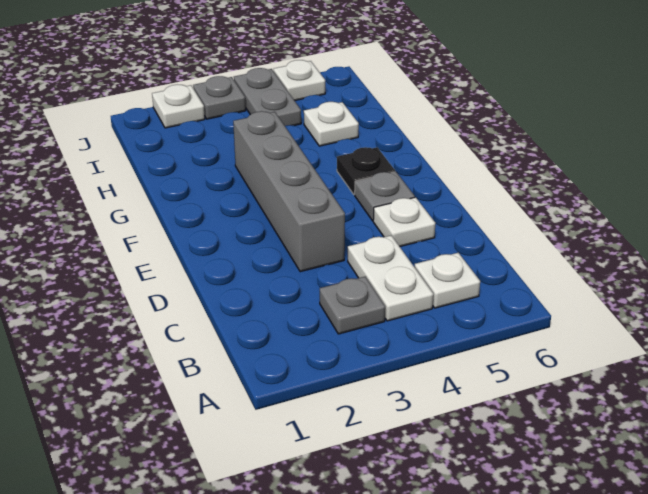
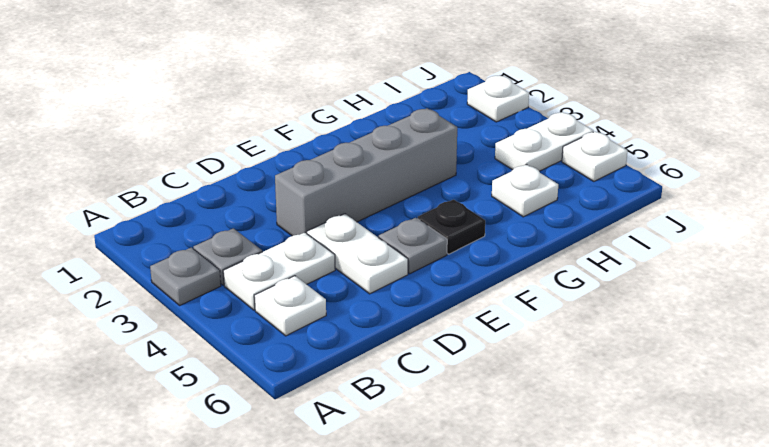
white 1x1 plate [373,197,435,246] -> white 1x2 plate [307,214,408,294]
grey 1x2 plate [234,68,301,126] -> white 1x2 plate [495,112,594,171]
grey 1x1 plate [193,76,246,119] -> grey 1x1 plate moved to [150,247,221,305]

